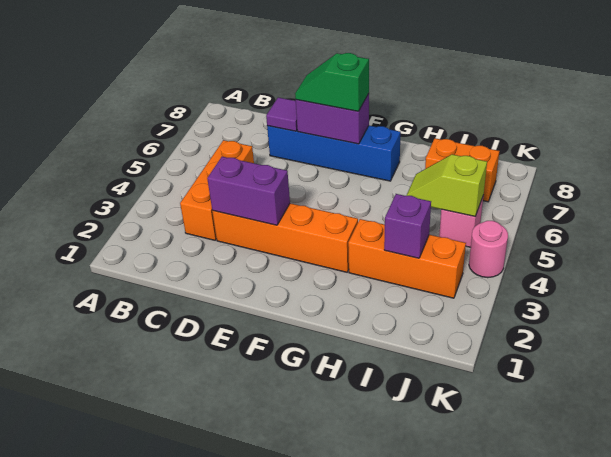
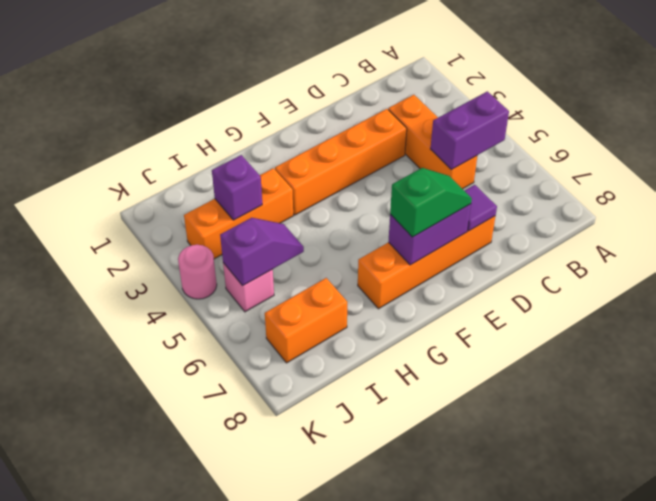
purple 1x2 brick [207,157,290,225] -> purple 1x2 brick moved to [431,91,509,170]
blue 1x4 brick [267,126,401,181] -> orange 1x4 brick [358,216,495,309]
lime 1x2 slope [407,154,487,216] -> purple 1x2 slope [220,218,304,286]

